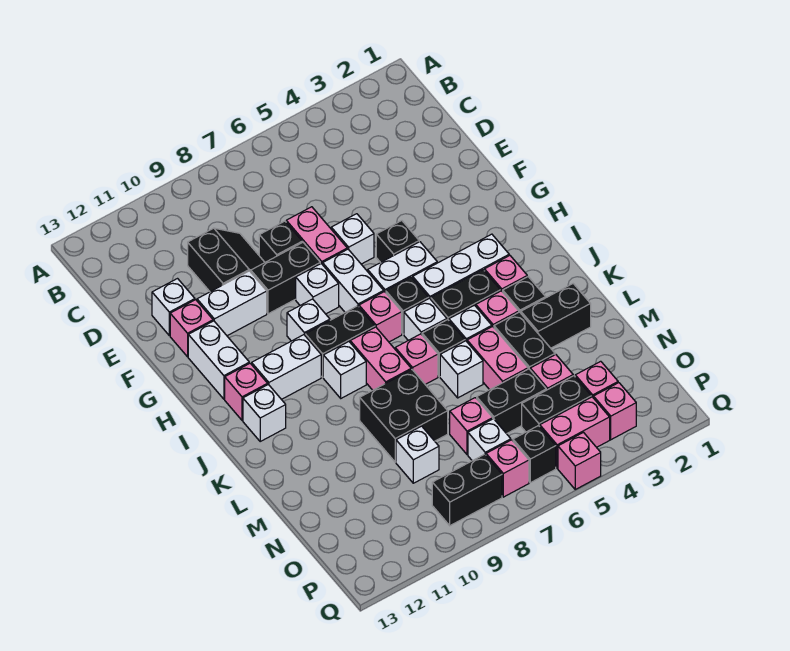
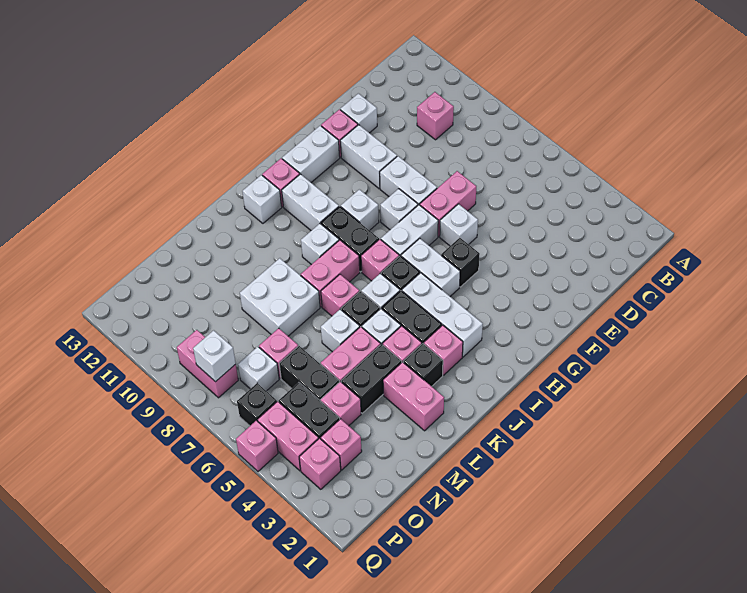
black 2x2 slope [188,228,265,292] -> none
black 1x1 brick [259,221,302,262] -> none
black 1x2 brick [251,242,320,314] -> white 1x2 brick [380,156,437,205]
black 1x2 brick [521,284,591,348] -> pink 1x2 brick [383,362,444,431]
black 2x2 brick [360,370,448,462] -> white 2x2 brick [240,258,320,336]
white 1x1 brick [396,426,439,483] -> white 1x1 brick moved to [193,330,236,382]
pink 1x1 brick [486,440,529,497] -> pink 1x1 brick moved to [417,92,454,140]
black 1x2 brick [432,454,502,526] -> pink 1x2 brick [177,330,238,398]

